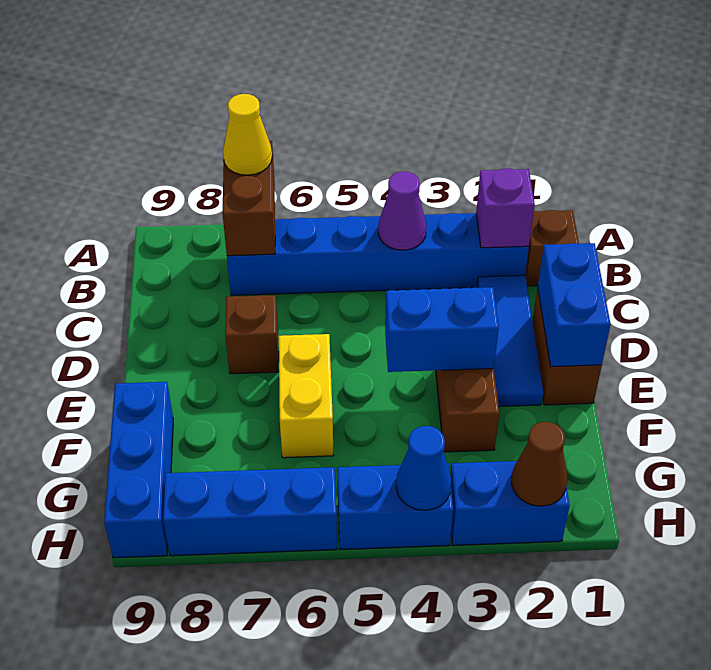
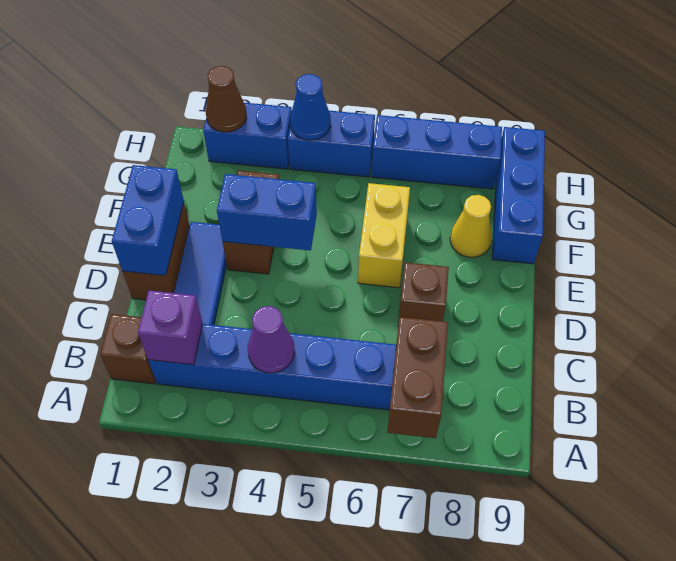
yellow 1x1 cone [223,94,272,175] -> yellow 1x1 cone moved to [450,195,492,257]

